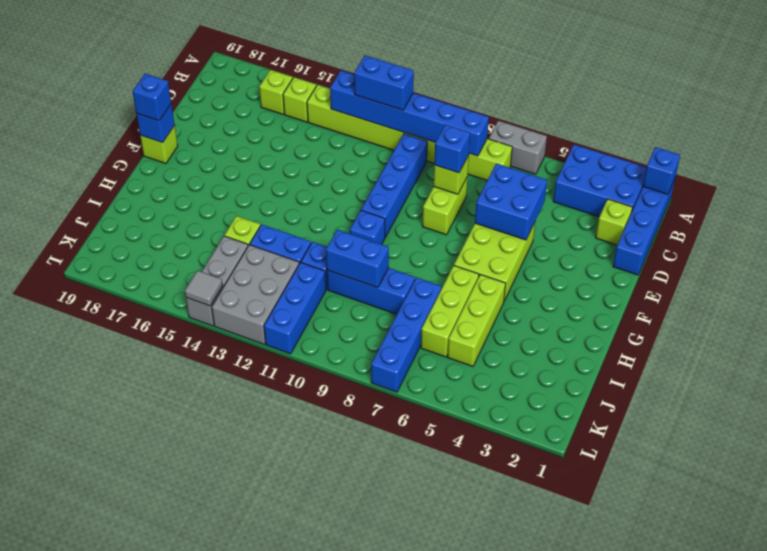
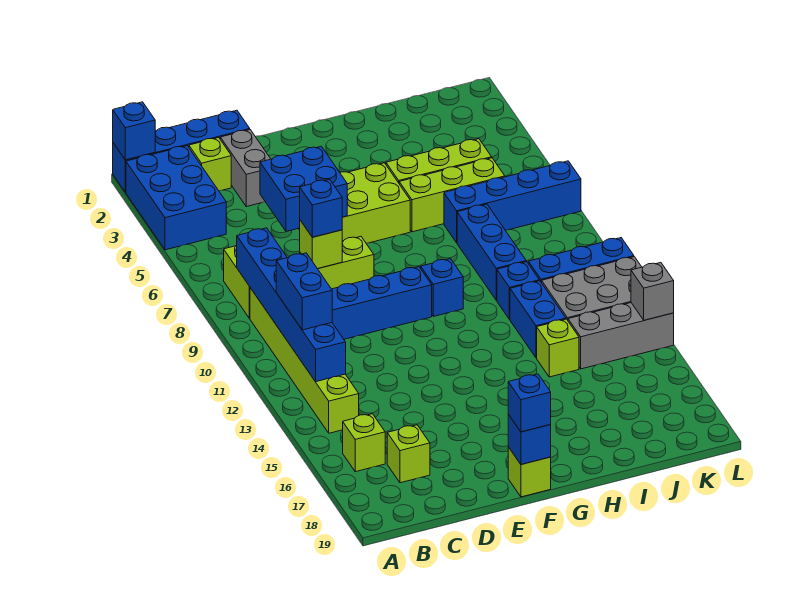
grey 1x2 brick [489,121,547,174] -> grey 1x2 brick moved to [220,130,270,207]
lime 1x1 brick [283,77,316,122] -> lime 1x1 brick moved to [387,425,430,483]
blue 1x2 brick [326,229,389,288] -> none
grey 1x1 tile [185,270,223,306] -> grey 1x1 brick [631,263,674,320]

